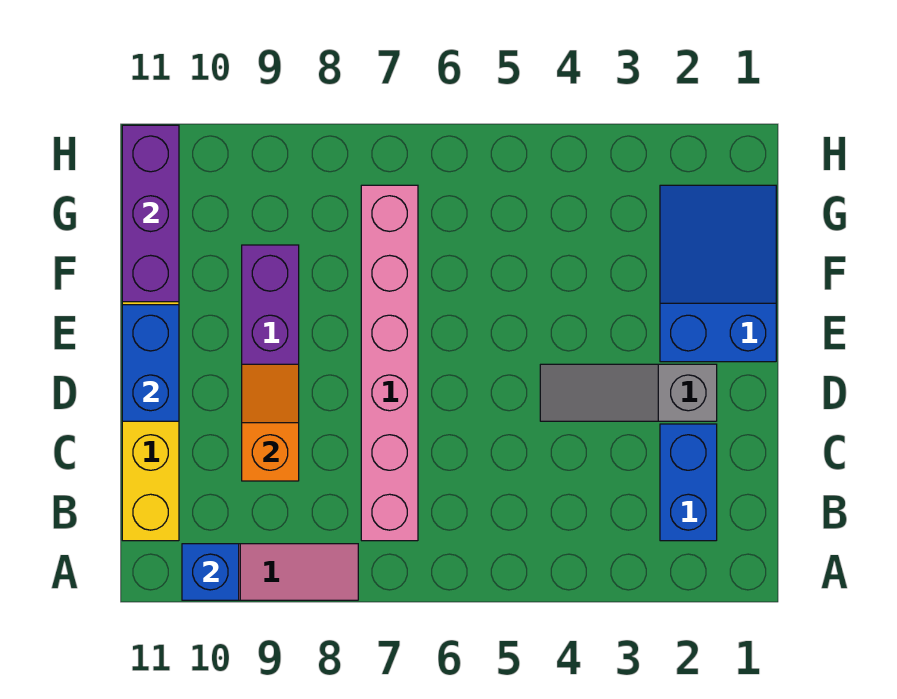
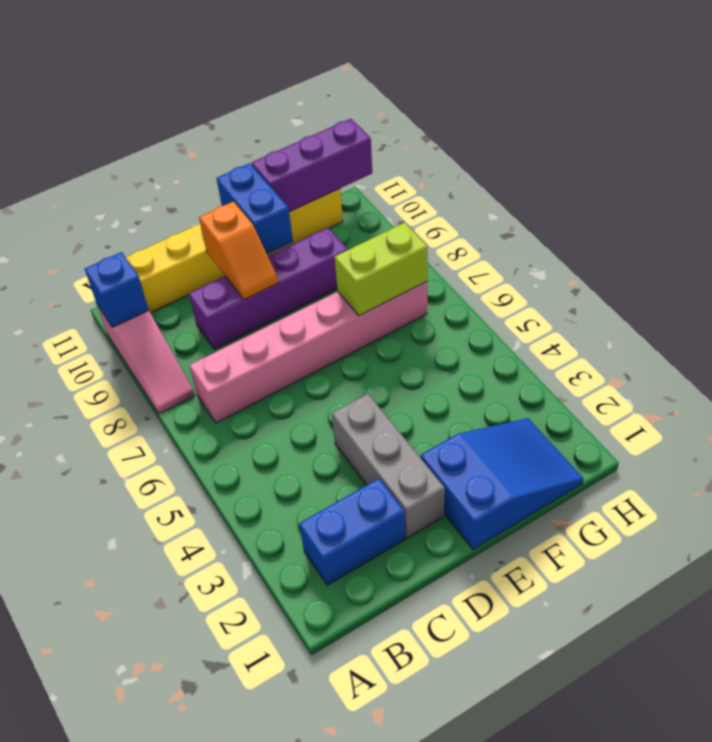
orange 1x2 slope [242,364,299,481] -> orange 1x2 slope turned to [199,202,278,300]
grey 1x3 slope [540,364,717,421] -> grey 1x3 brick [332,394,445,538]
blue 1x2 brick [122,305,179,421] -> blue 1x2 brick turned to [216,163,293,254]
none -> lime 1x2 brick [335,223,428,316]

